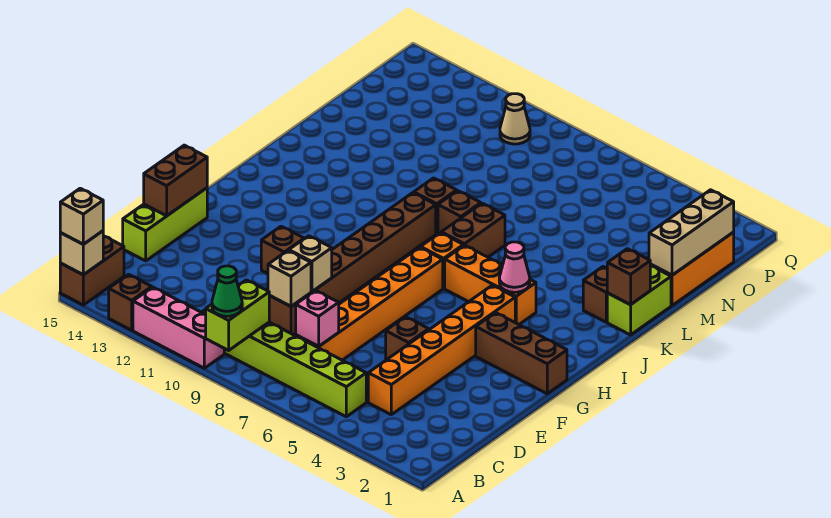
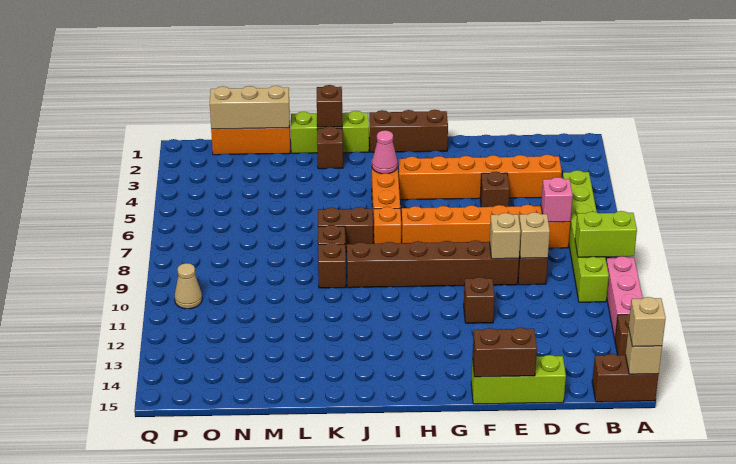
green 1x1 cone [212,266,242,316] -> none
brown 1x3 brick [476,313,567,394] -> brown 1x3 brick turned to [369,110,448,152]
lime 1x2 brick [607,266,671,335] -> lime 1x3 brick [291,111,369,153]

